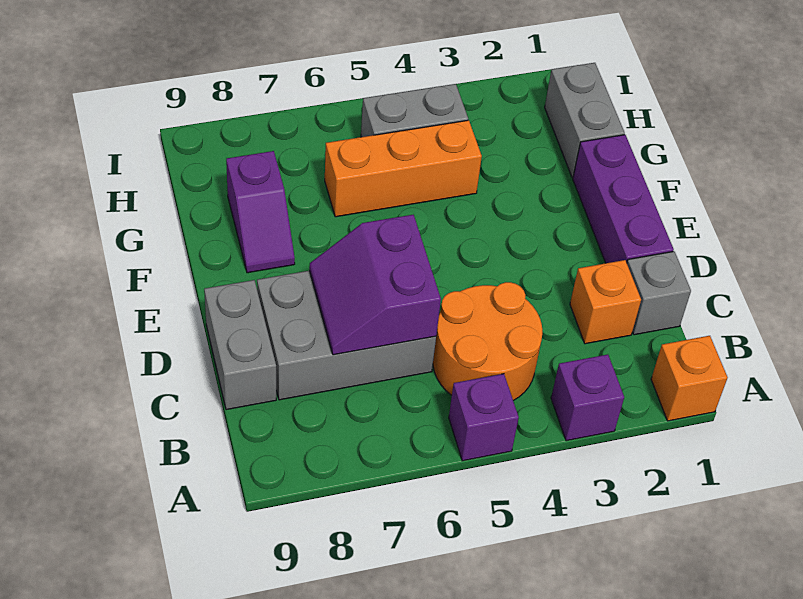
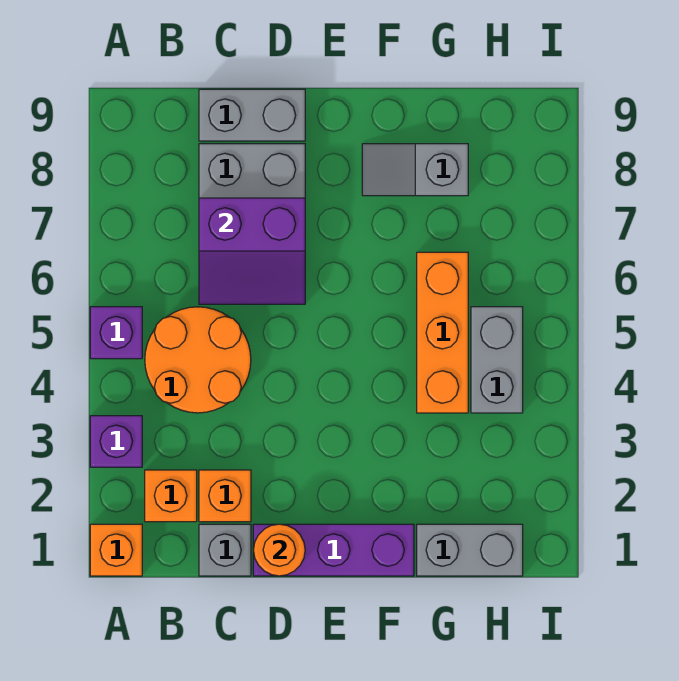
none -> orange 1x1 brick [145,470,197,522]
purple 2x2 slope [309,215,441,355] -> purple 2x2 slope turned to [199,198,305,304]
none -> orange 1x1 round brick [254,524,305,576]
purple 1x2 slope [226,151,295,273] -> grey 1x2 slope [362,144,468,196]

